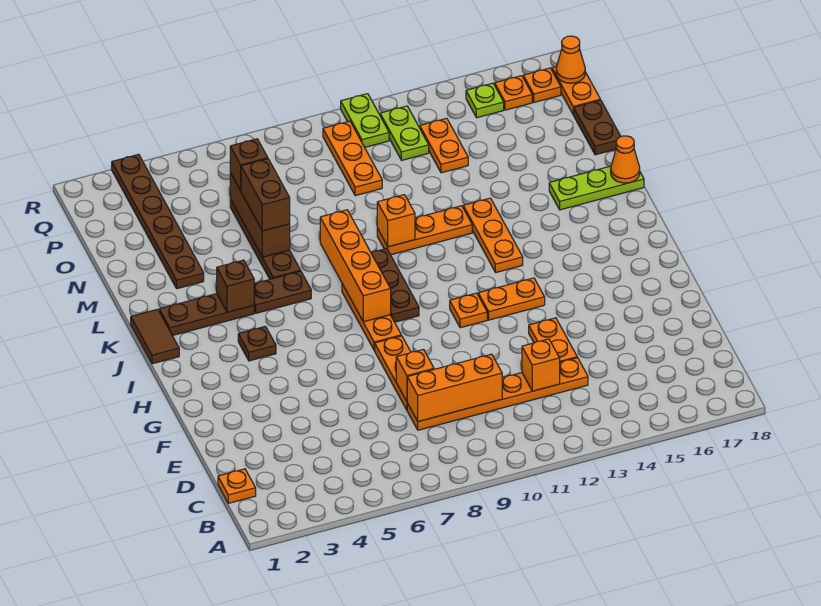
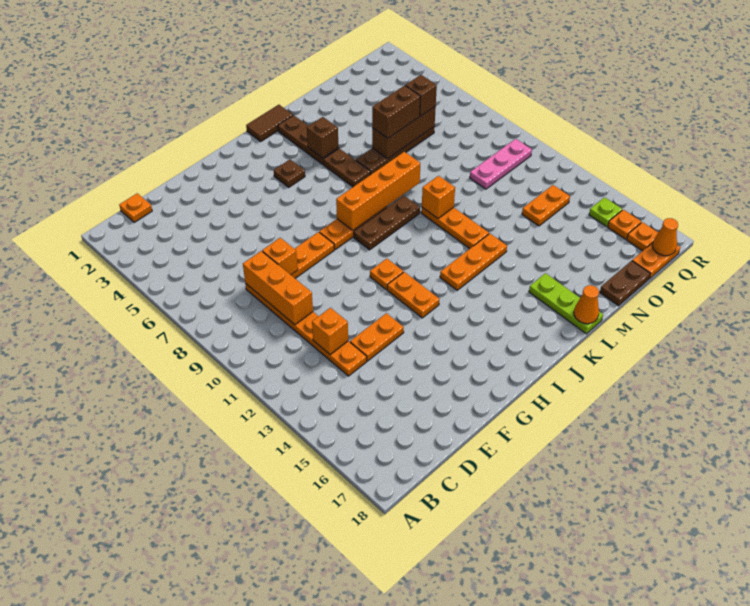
brown 1x6 plate [112,154,204,289] -> none
orange 1x3 plate [323,121,382,196] -> pink 1x3 plate [470,139,532,189]
lime 1x2 plate [380,106,429,160] -> none
lime 1x2 plate [341,94,389,147] -> none

